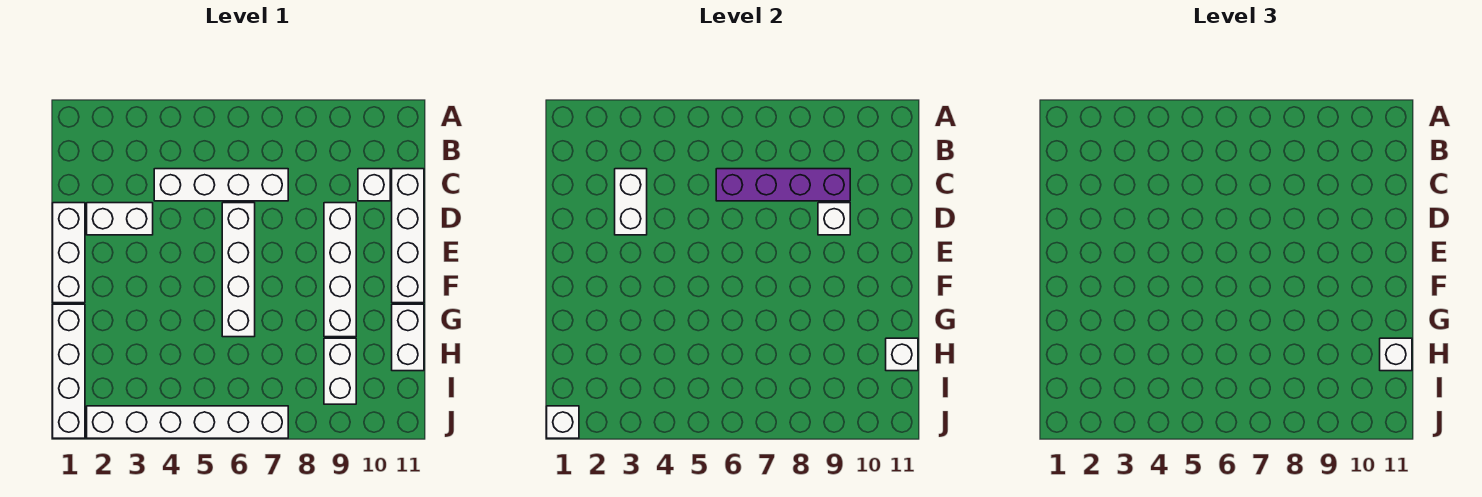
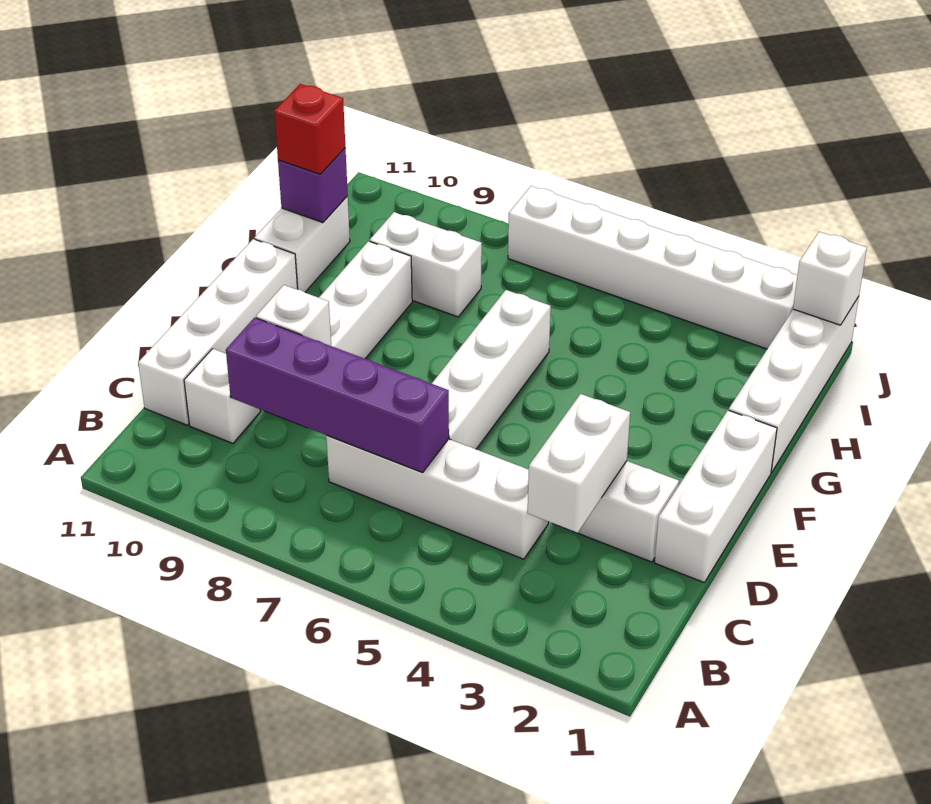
white 1x2 brick [324,338,356,404] -> white 1x2 brick turned to [370,212,482,317]
white 1x1 brick [886,338,918,371] -> purple 1x1 brick [278,148,348,223]
white 1x1 brick [1380,338,1412,371] -> red 1x1 brick [274,84,345,174]

